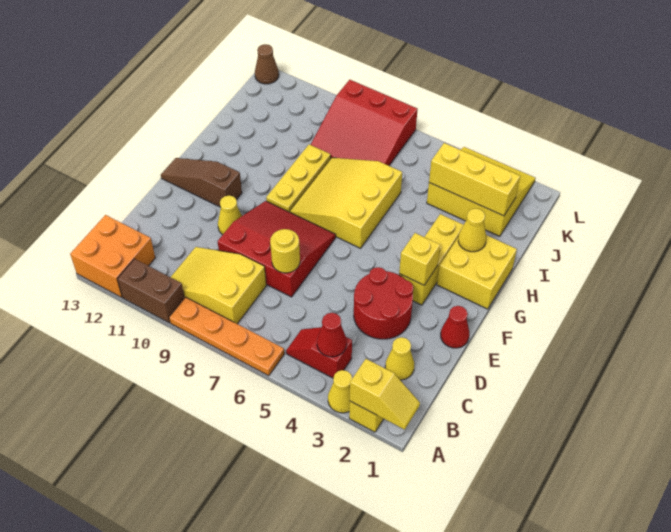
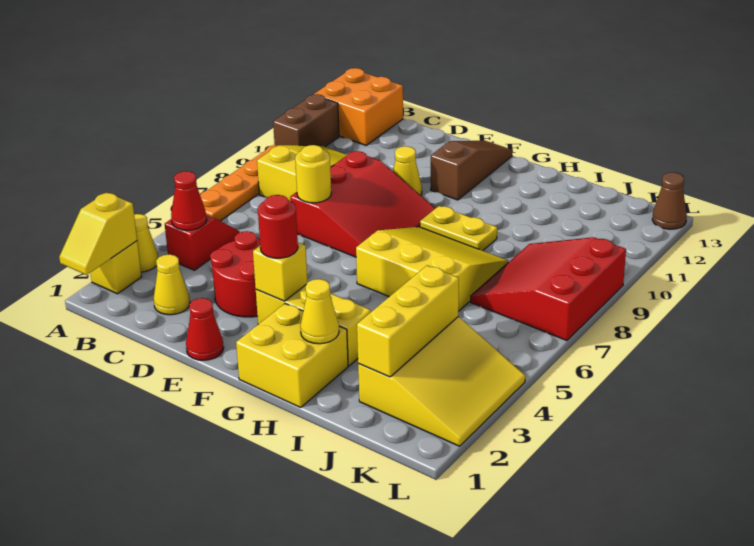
none -> red 1x1 round brick [258,195,298,258]
yellow 1x3 plate [266,144,331,212] -> yellow 1x2 plate [420,206,497,251]

